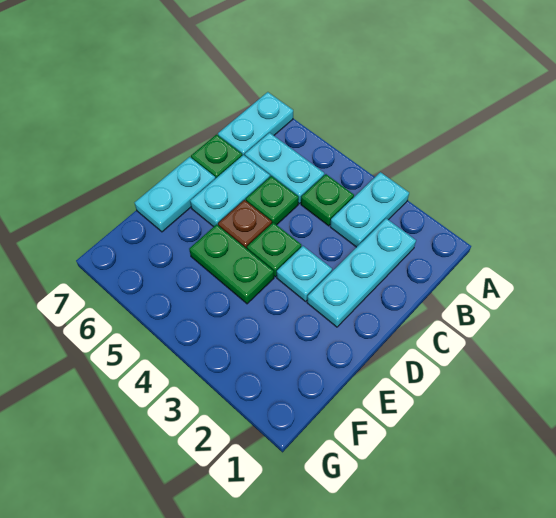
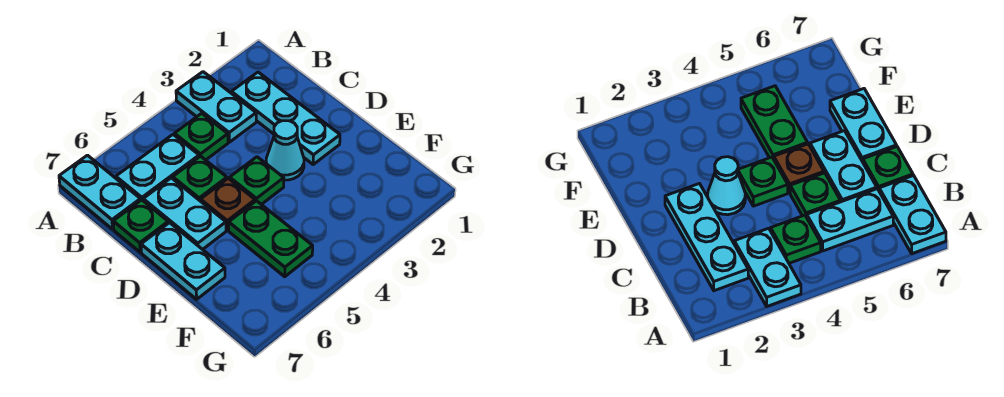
cyan 1x1 plate [277,246,332,301] -> cyan 1x1 cone [266,121,304,180]
green 1x2 plate [189,225,274,304] -> green 1x2 plate turned to [229,201,313,277]

